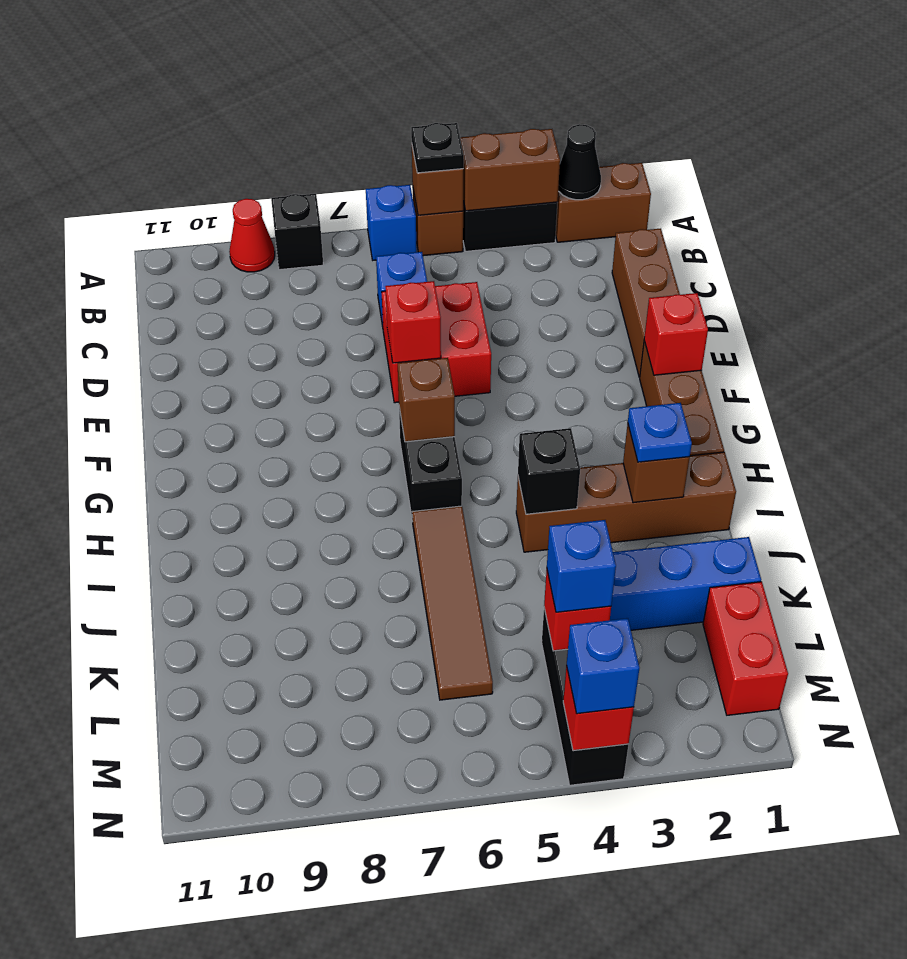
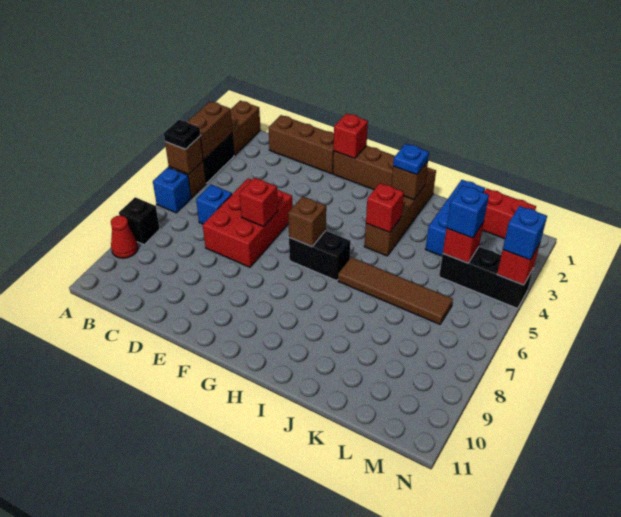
black 1x1 cone [558,124,601,200] -> none
red 2x2 brick [382,282,491,403] -> red 2x3 brick [203,178,292,267]
black 1x1 brick [518,428,580,514] -> red 1x1 brick [366,183,404,232]

